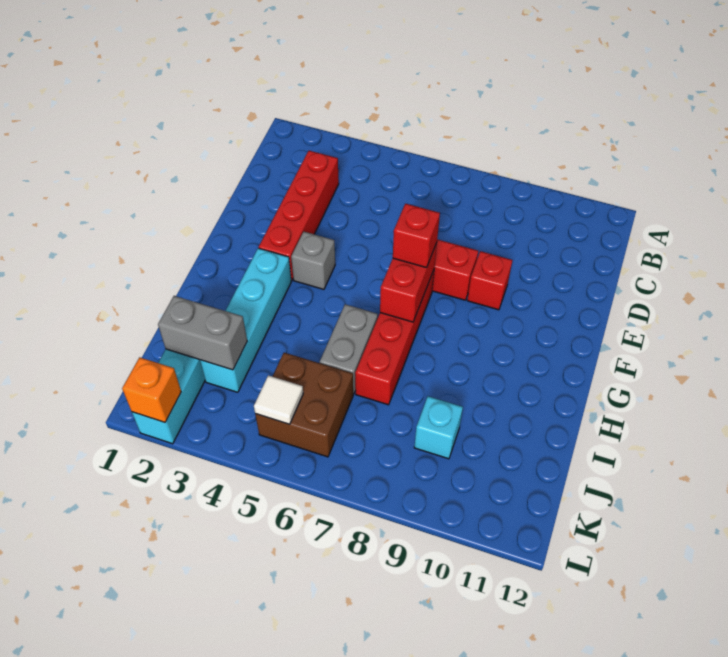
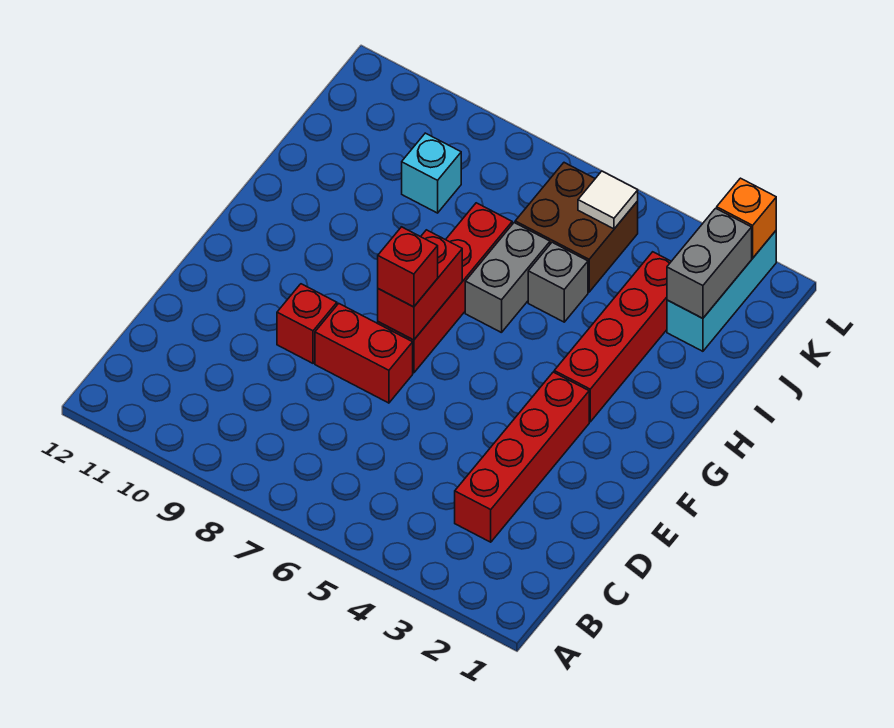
grey 1x1 brick [291,232,335,289] -> grey 1x1 brick moved to [528,242,588,322]
cyan 1x4 brick [200,248,291,392] -> red 1x4 brick [554,252,671,422]
grey 1x2 brick [158,296,247,370] -> grey 1x2 brick turned to [667,208,752,318]

